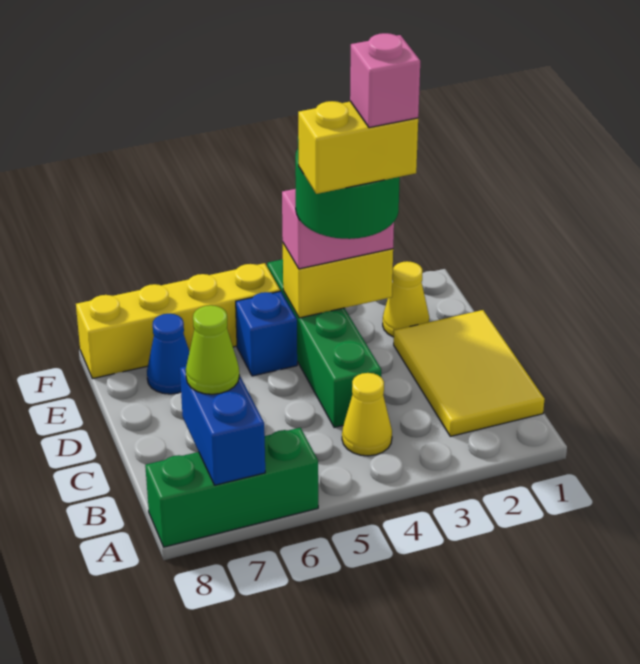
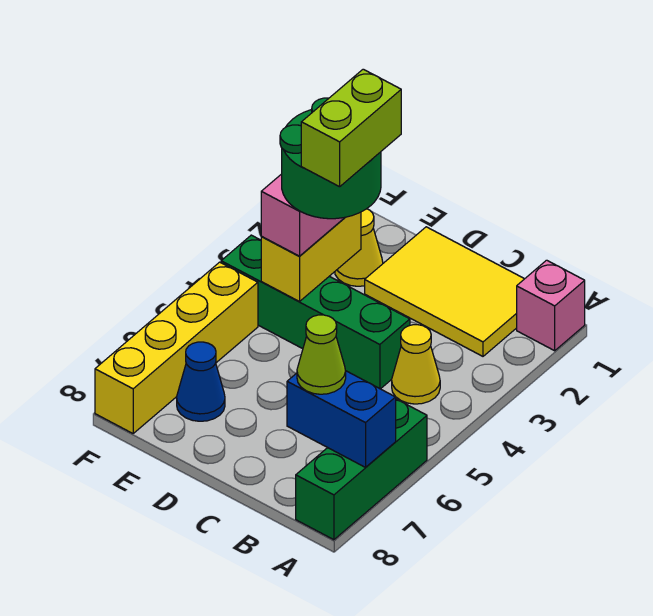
yellow 1x2 brick [298,101,418,194] -> lime 1x2 brick [301,69,401,187]
pink 1x1 brick [350,33,420,128] -> pink 1x1 brick moved to [517,260,585,351]
blue 1x1 brick [236,291,297,376] -> none

